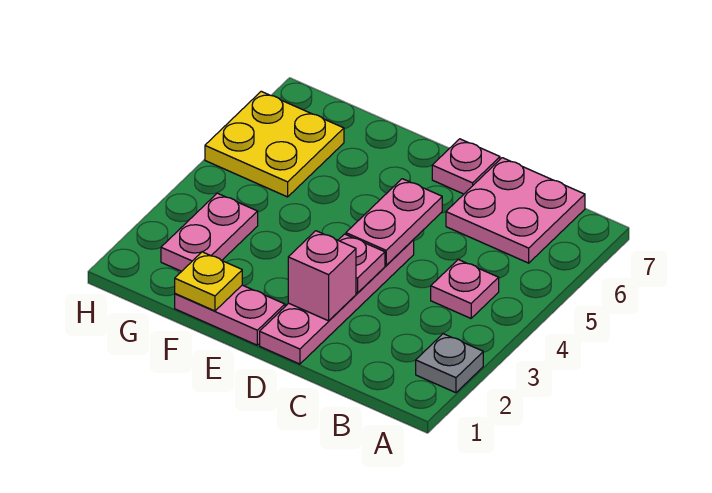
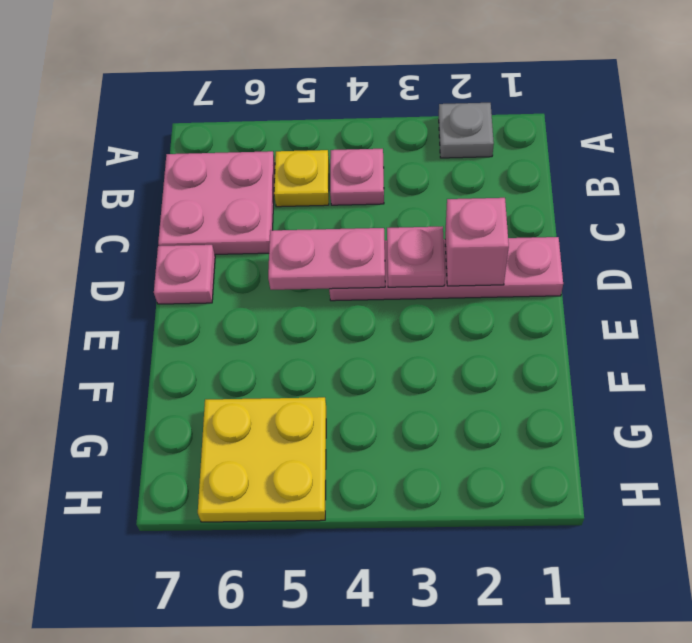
pink 1x2 plate [175,285,285,345] -> none
yellow 1x1 plate [175,252,242,311] -> yellow 1x1 plate moved to [274,150,329,207]
pink 1x2 plate [161,193,258,271] -> none

